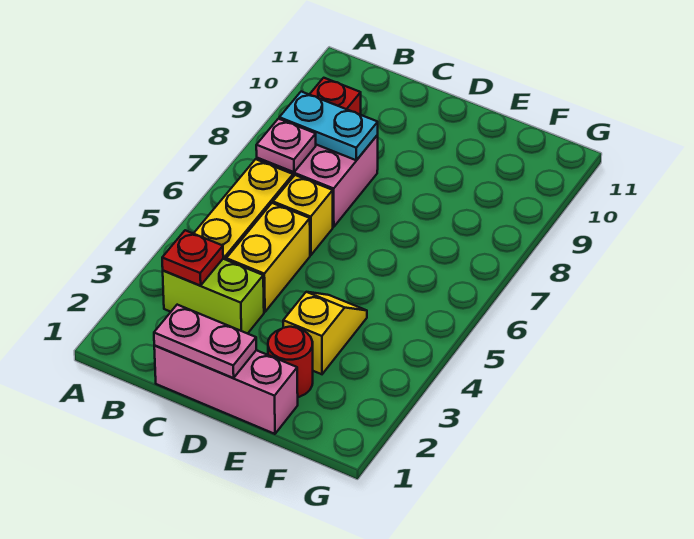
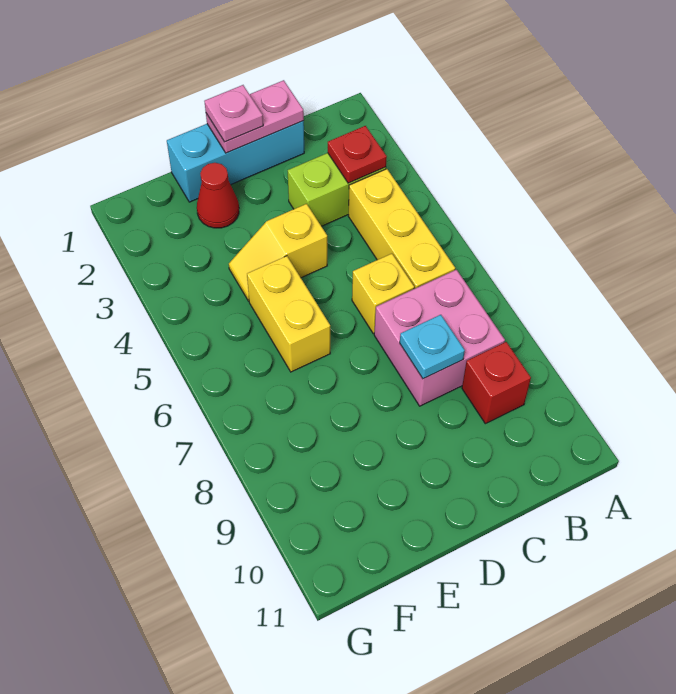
pink 1x1 plate [256,119,316,172] -> pink 1x1 plate moved to [204,85,263,142]
cyan 1x2 plate [279,91,378,160] -> cyan 1x1 plate [400,315,465,379]
pink 1x3 brick [154,346,298,434] -> cyan 1x3 brick [167,121,304,202]
yellow 1x2 brick [226,203,310,312] -> yellow 1x2 brick moved to [247,256,330,372]
red 1x1 round brick [268,327,313,397] -> red 1x1 cone [197,163,239,228]
yellow 1x2 slope [283,292,367,374] -> yellow 1x2 slope turned to [229,204,327,301]

